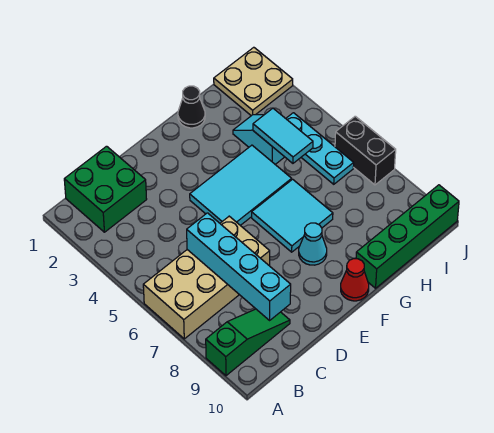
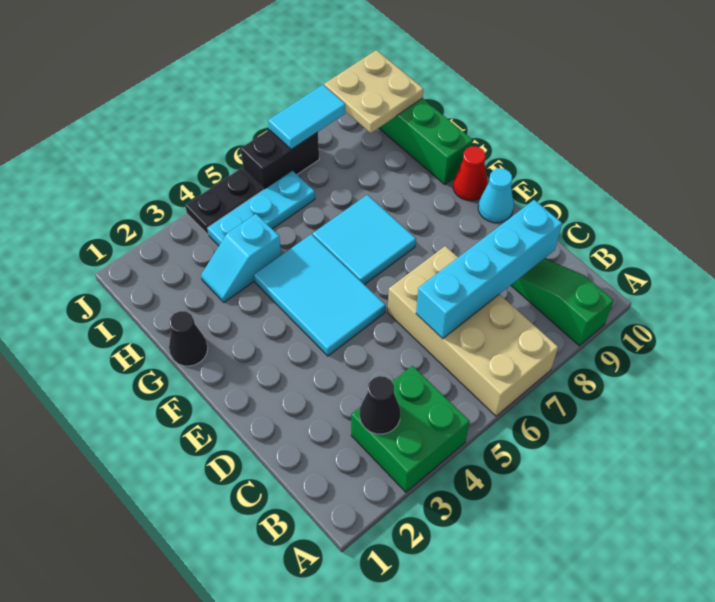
green 2x2 brick [64,146,147,232] -> green 2x2 brick moved to [351,366,469,492]
none -> black 1x1 cone [360,376,401,434]
cyan 1x1 cone [299,223,327,265] -> cyan 1x1 cone moved to [478,168,514,223]
cyan 1x2 tile [253,108,313,163] -> cyan 1x2 tile moved to [268,85,345,149]
tan 2x2 plate [214,47,293,116] -> tan 2x2 plate moved to [324,50,423,133]
none -> black 1x2 plate [185,168,263,235]

